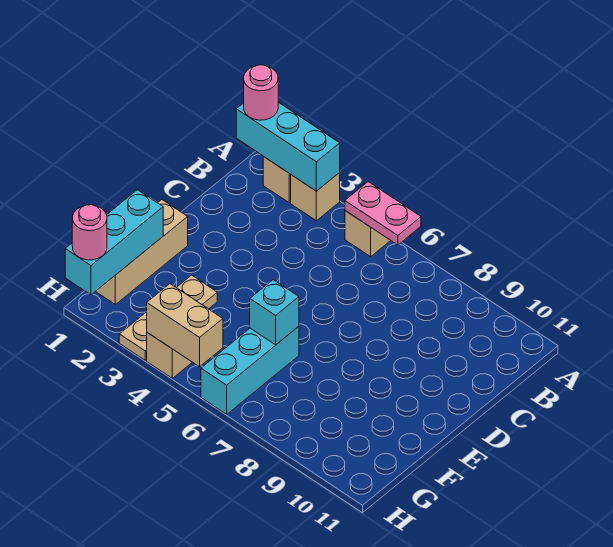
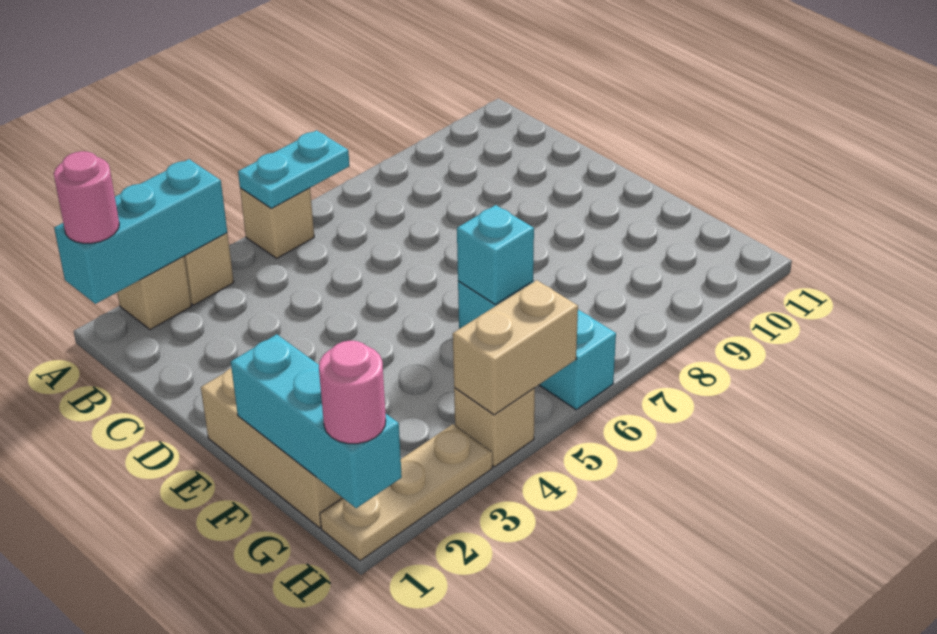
pink 1x2 plate [345,182,421,245] -> cyan 1x2 plate [238,130,349,208]
tan 1x3 plate [119,275,217,360] -> tan 1x3 plate turned to [320,424,492,561]

